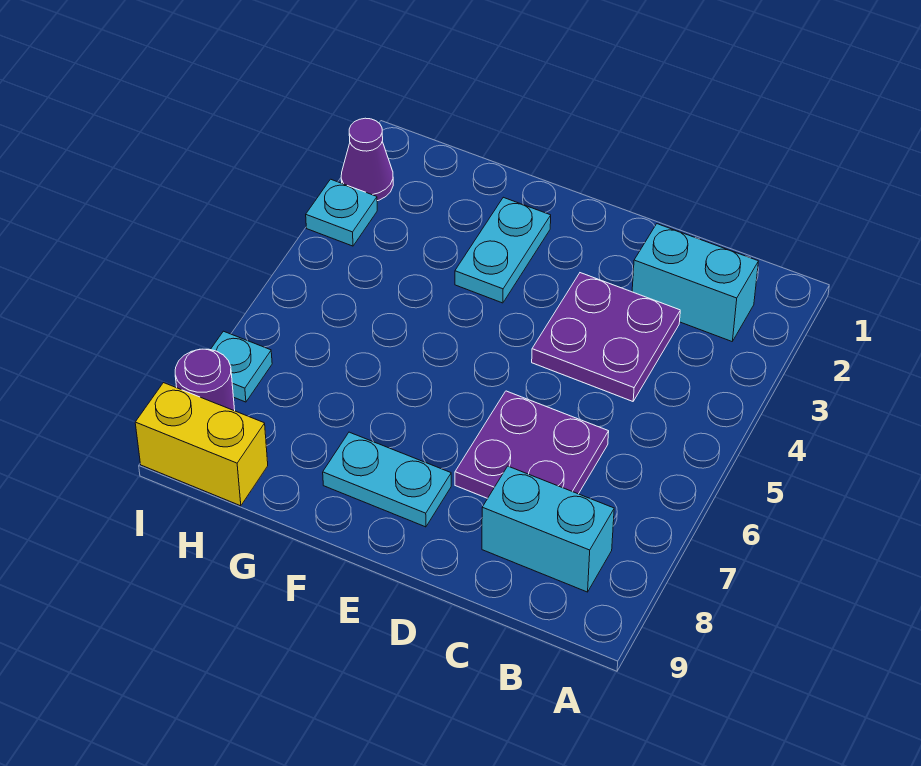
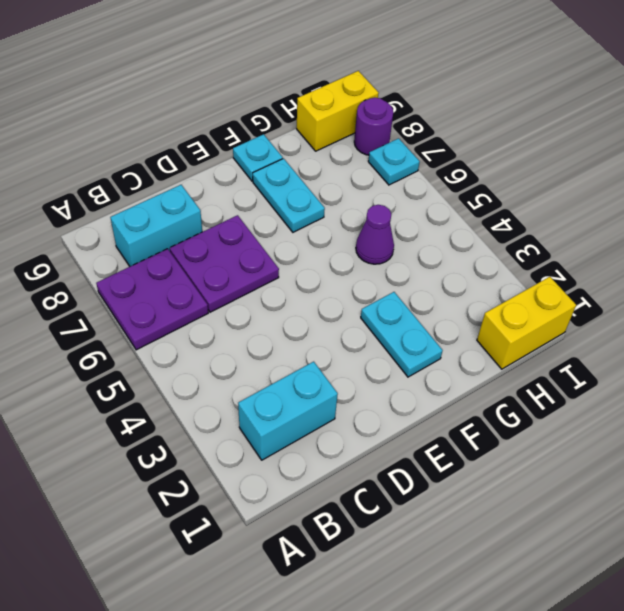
purple 2x2 plate [532,273,680,401] -> purple 2x2 plate moved to [96,249,208,350]
cyan 1x2 plate [323,432,451,527] -> cyan 1x2 plate turned to [253,158,325,232]
none -> yellow 1x2 brick [477,277,576,369]
purple 1x1 cone [341,118,393,201] -> purple 1x1 cone moved to [356,205,394,264]
cyan 1x1 plate [306,179,377,246] -> cyan 1x1 plate moved to [233,134,283,181]

